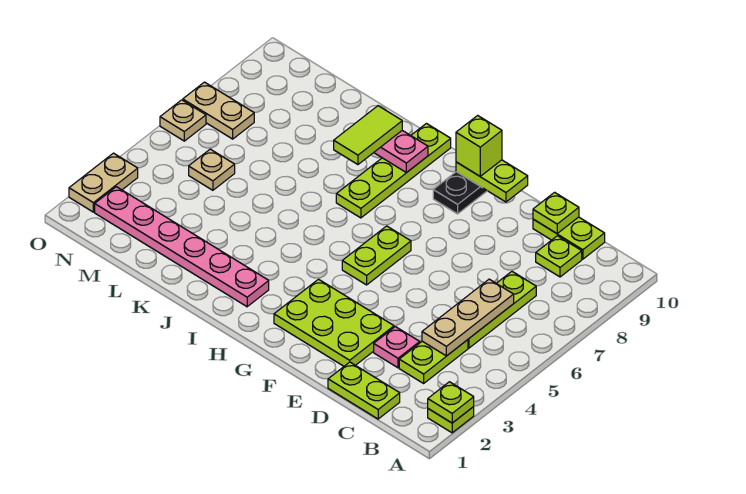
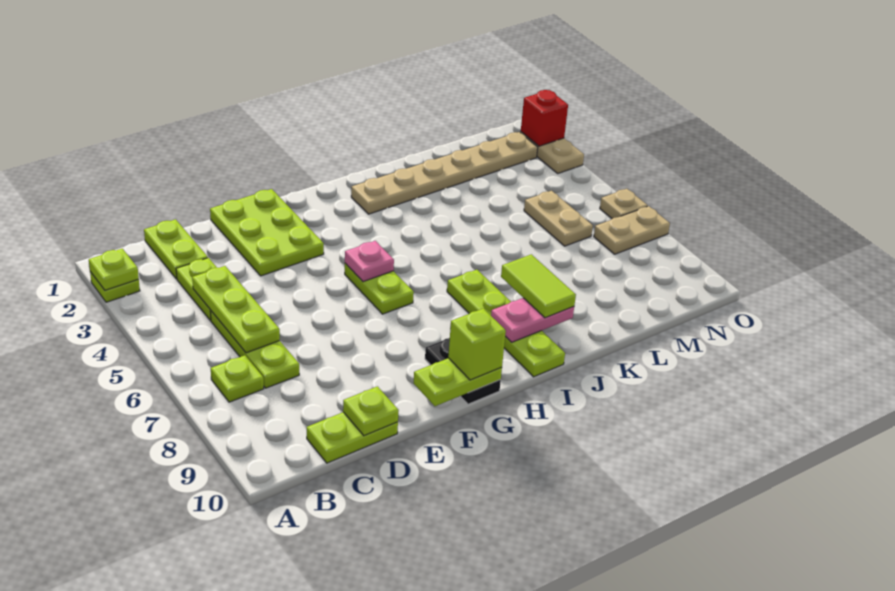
lime 1x2 plate [328,362,400,419] -> lime 1x2 plate turned to [144,219,208,279]
tan 1x3 plate [422,279,514,356] -> lime 1x3 plate [192,266,280,353]
lime 1x1 plate [536,236,582,277] -> lime 1x1 plate moved to [211,355,264,402]
pink 1x1 plate [374,327,420,368] -> pink 1x1 plate moved to [345,241,394,282]
lime 2x3 plate [274,279,394,366] -> lime 2x3 plate turned to [210,189,324,276]
pink 1x6 plate [95,187,269,307] -> tan 1x6 plate [351,132,538,214]
tan 1x1 plate [189,149,235,190] -> tan 1x2 plate [524,191,593,246]
none -> red 1x1 brick [521,90,568,146]

